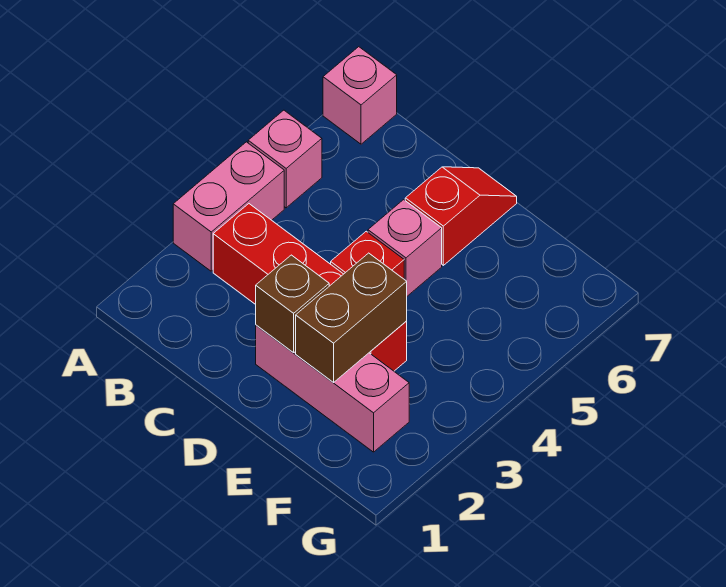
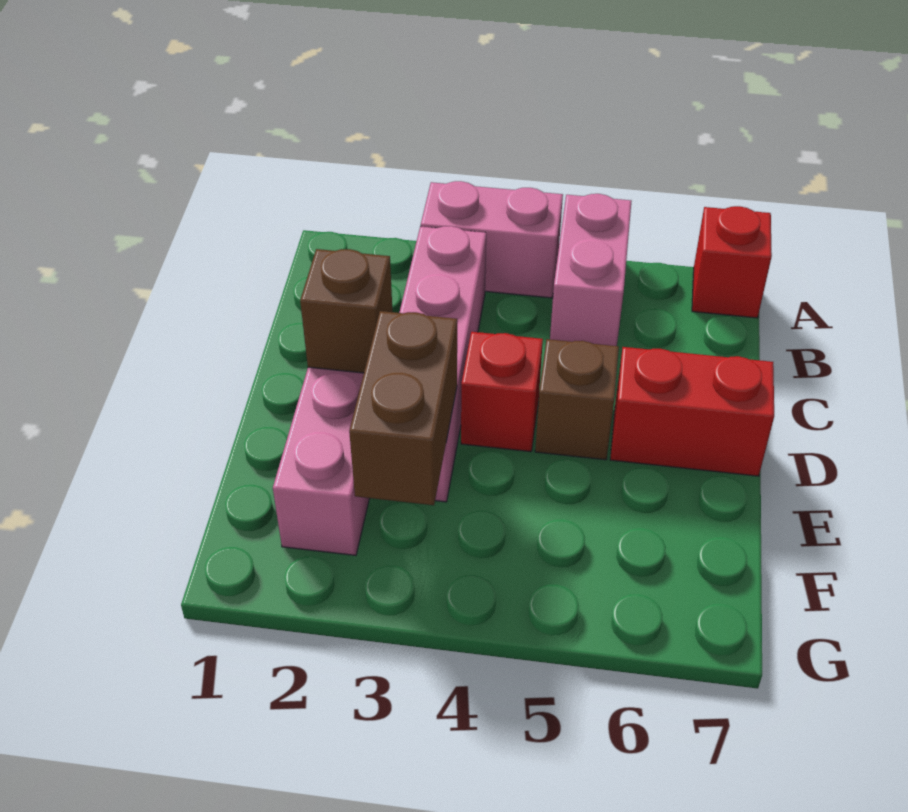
pink 1x1 brick [248,110,322,208] -> pink 1x2 brick [550,194,631,346]
pink 1x1 brick [323,47,397,144] -> red 1x1 brick [692,206,772,318]
red 1x4 brick [213,204,407,371] -> pink 1x4 brick [399,226,486,502]
pink 1x1 brick [368,200,442,296] -> brown 1x1 brick [535,339,619,460]
red 1x2 slope [405,167,517,265] -> red 1x2 brick [610,347,774,476]
brown 1x2 brick [296,253,407,383] -> brown 1x2 brick turned to [349,311,457,505]

